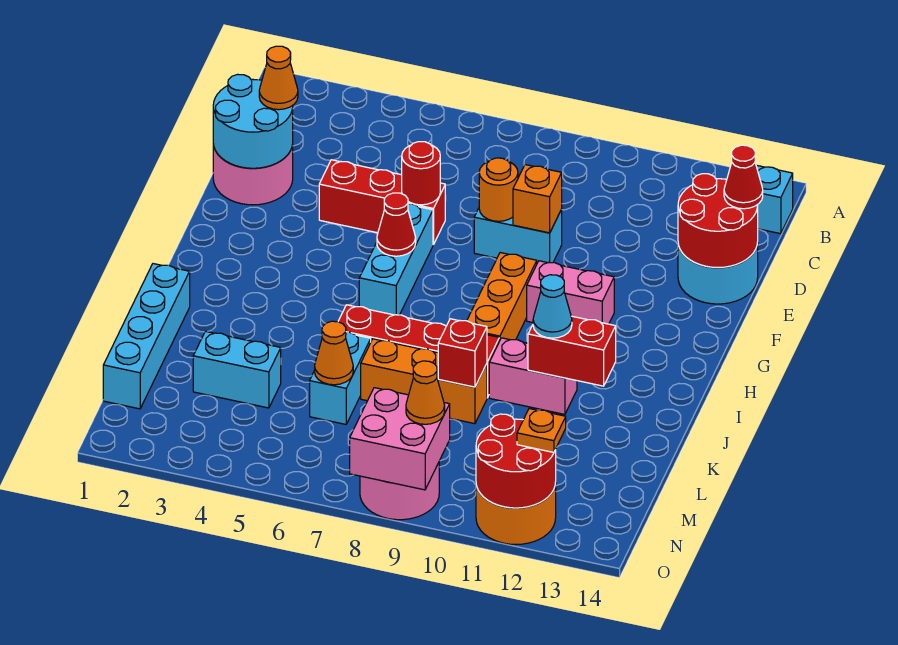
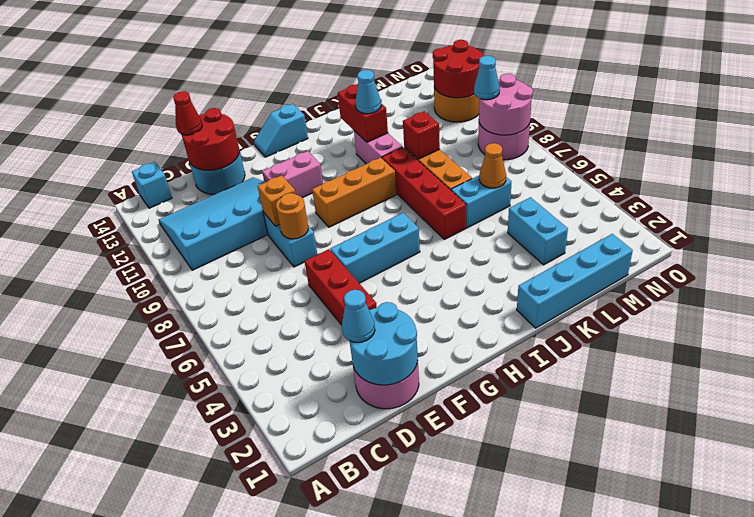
none -> cyan 3x4 slope [159,177,268,270]
orange 1x1 cone [259,46,298,110] -> cyan 1x1 cone [342,290,375,342]
red 1x1 round brick [402,142,440,205] -> none
red 1x1 cone [377,193,416,256] -> none
pink 1x2 brick [527,261,614,324] -> pink 1x2 brick turned to [262,151,323,198]
none -> cyan 1x2 slope [254,104,308,157]
pink 2x2 brick [350,388,450,490] -> pink 2x2 round brick [479,74,533,135]
orange 1x1 cone [406,361,445,424] -> cyan 1x1 cone [474,56,500,100]
orange 1x1 plate [517,409,566,452] -> none

